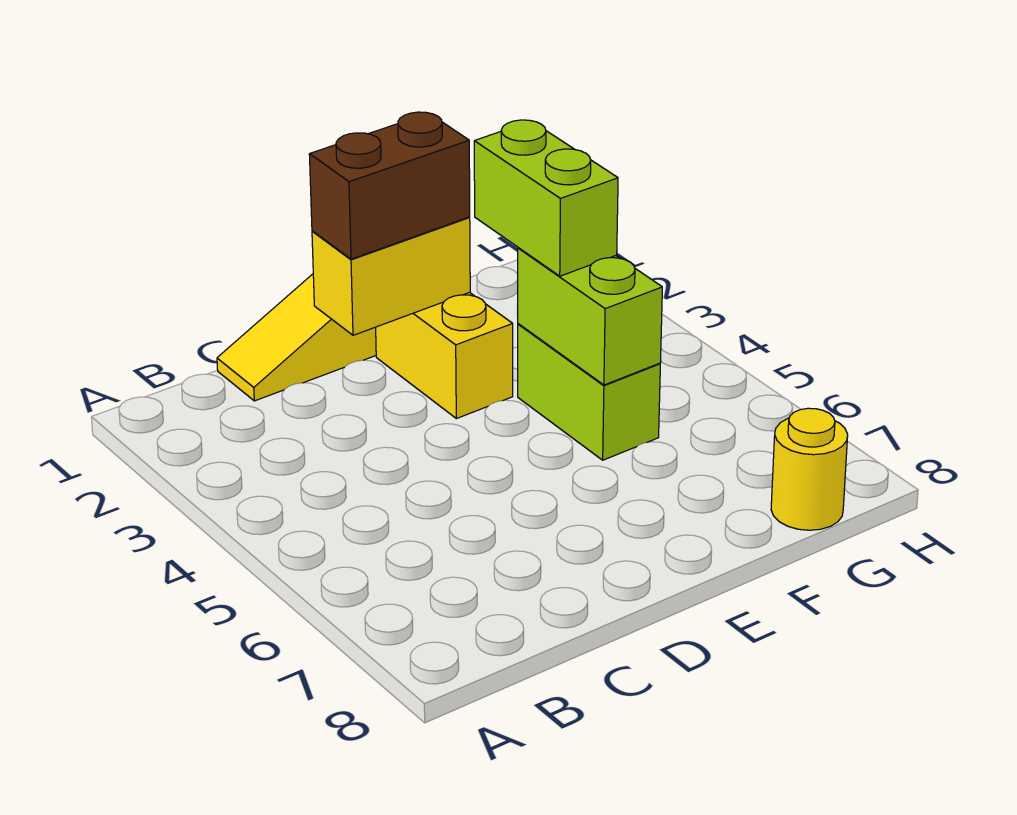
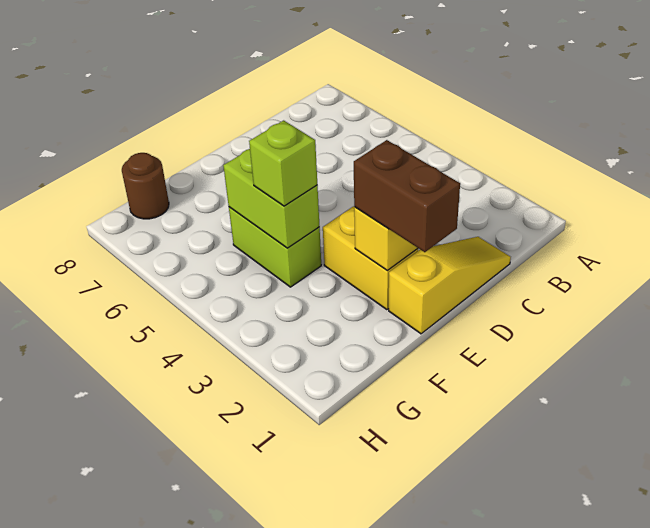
brown 1x2 brick [309,112,470,259] -> brown 1x2 brick turned to [354,140,460,252]
lime 1x2 brick [474,120,618,276] -> lime 1x1 brick [249,120,317,206]
yellow 1x1 round brick [771,408,848,530] -> brown 1x1 round brick [122,153,169,219]

